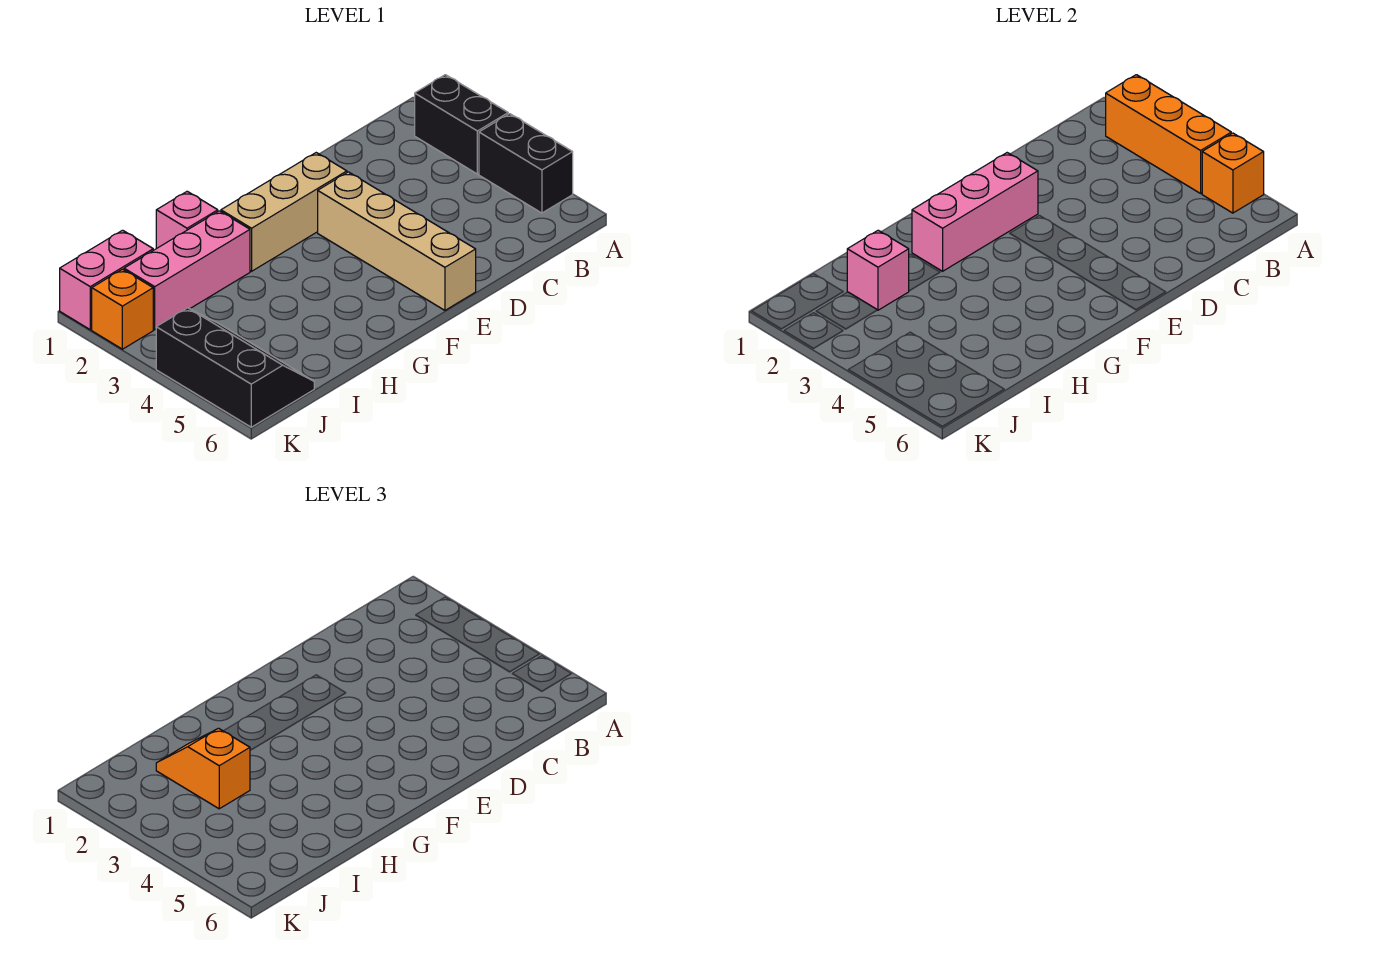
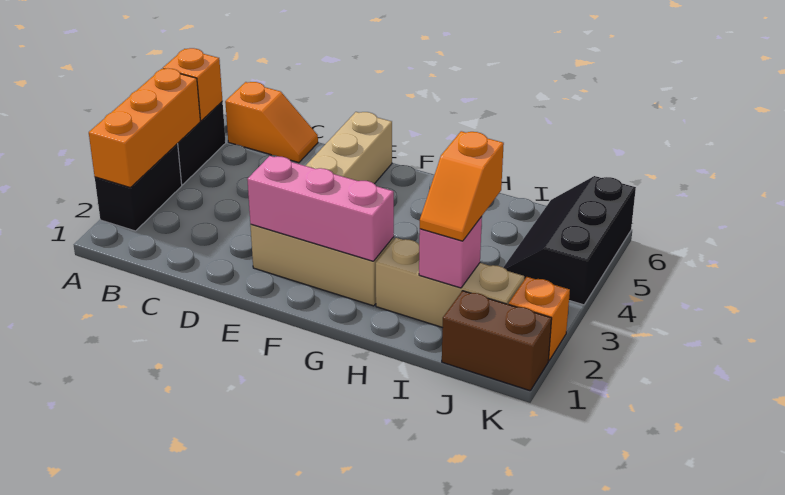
none -> orange 1x2 slope [225,82,318,163]
pink 1x1 brick [156,191,218,249] -> none
pink 1x3 brick [124,211,250,330] -> tan 1x3 brick [376,238,524,328]
pink 1x2 brick [60,230,153,330] -> brown 1x2 brick [442,291,552,391]

